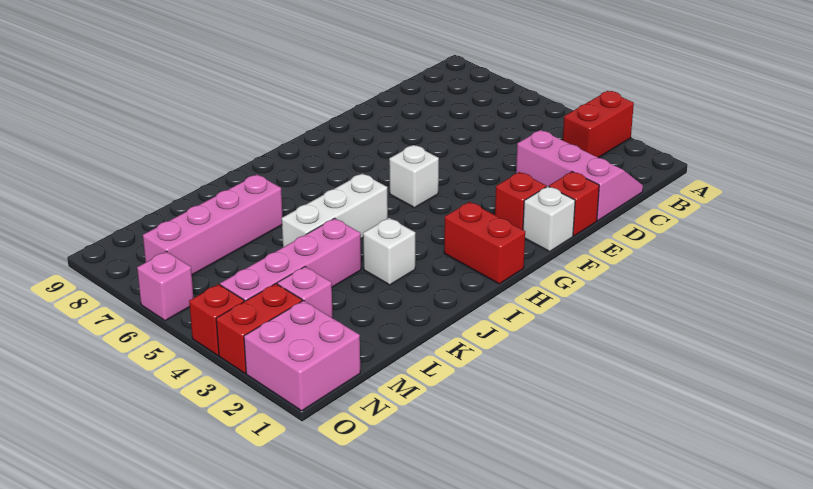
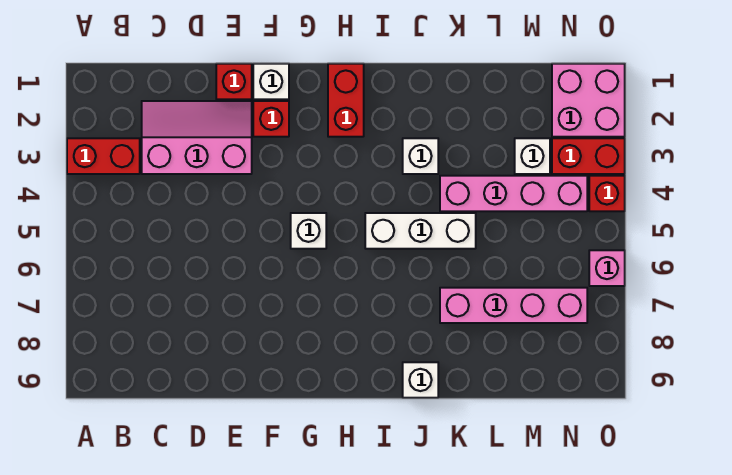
pink 2x3 slope [516,130,643,221] -> pink 2x3 slope turned to [142,101,252,174]
none -> white 1x1 brick [403,362,438,398]
pink 1x1 brick [277,267,333,318] -> white 1x1 brick [515,138,550,174]

